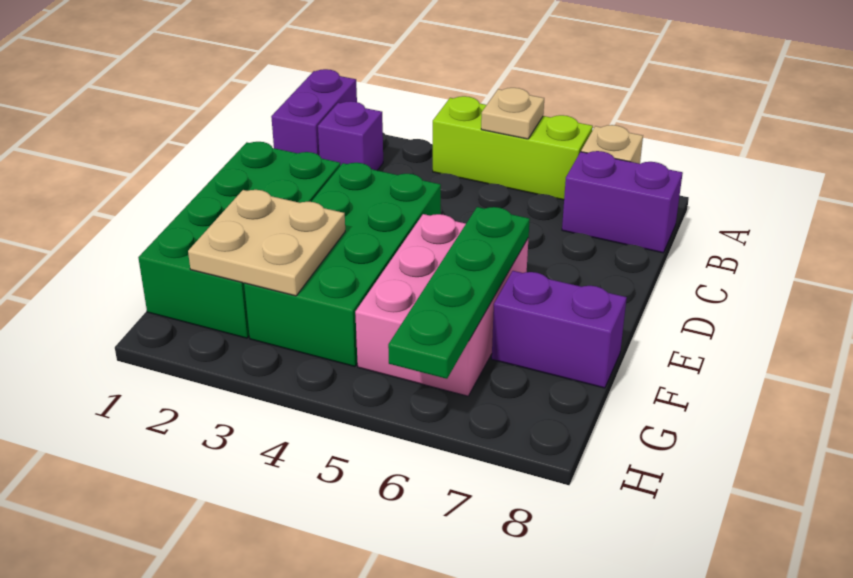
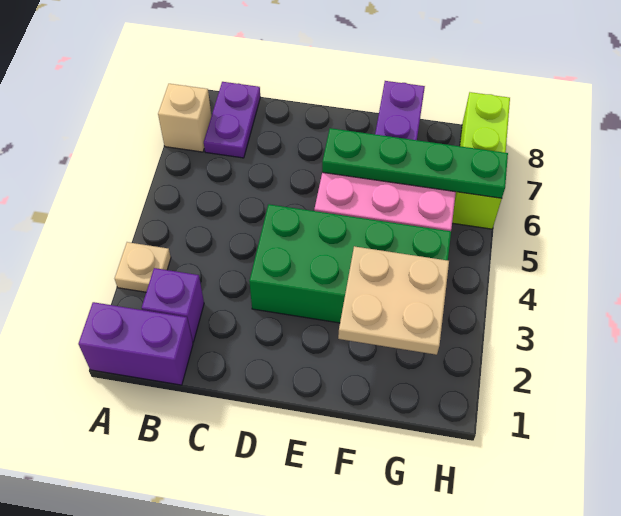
lime 1x3 brick [433,96,593,200] -> lime 1x3 brick moved to [452,92,510,229]
tan 1x1 plate [481,88,544,139] -> tan 1x1 plate moved to [115,242,171,292]
purple 1x2 brick [562,151,683,253] -> purple 1x2 plate [204,82,260,158]
green 2x4 brick [138,142,340,338] -> none

